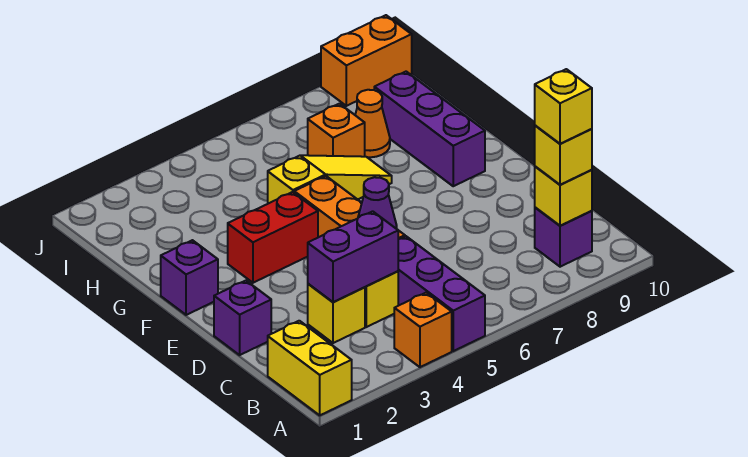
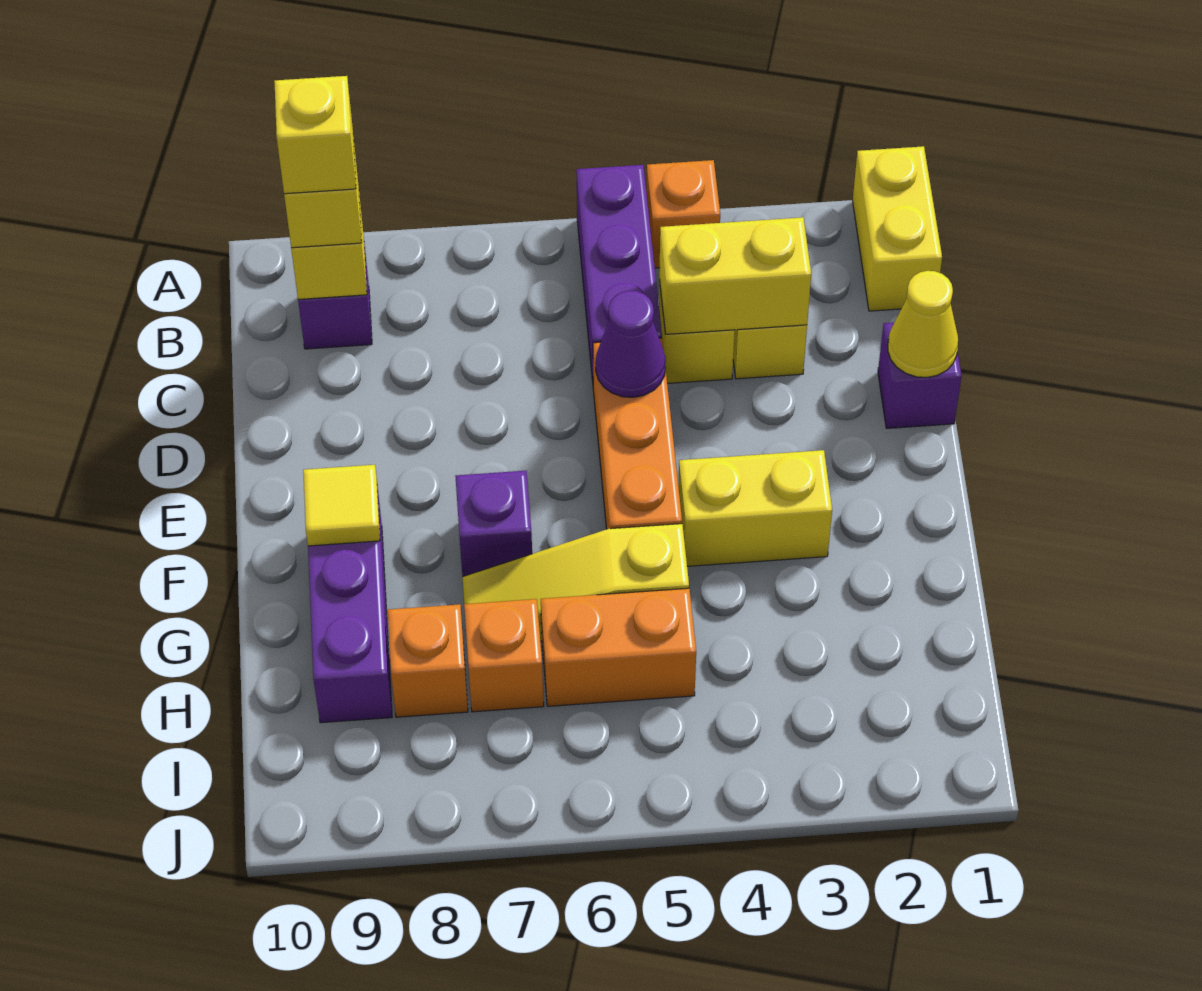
purple 1x2 brick [308,211,398,302] -> yellow 1x2 brick [659,217,811,334]
none -> yellow 1x1 cone [888,271,958,377]
purple 1x1 brick [161,240,218,315] -> purple 1x1 brick moved to [455,471,532,577]
red 1x2 brick [228,192,318,283] -> yellow 1x2 brick [678,450,832,566]
none -> yellow 1x1 tile [303,465,380,546]
orange 1x1 cone [355,90,390,157] -> orange 1x1 brick [388,604,468,717]
orange 1x2 brick [321,15,412,106] -> orange 1x2 brick moved to [541,588,696,706]

